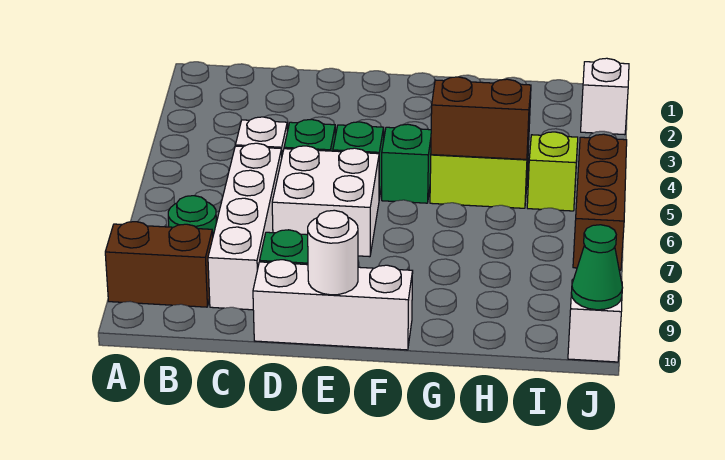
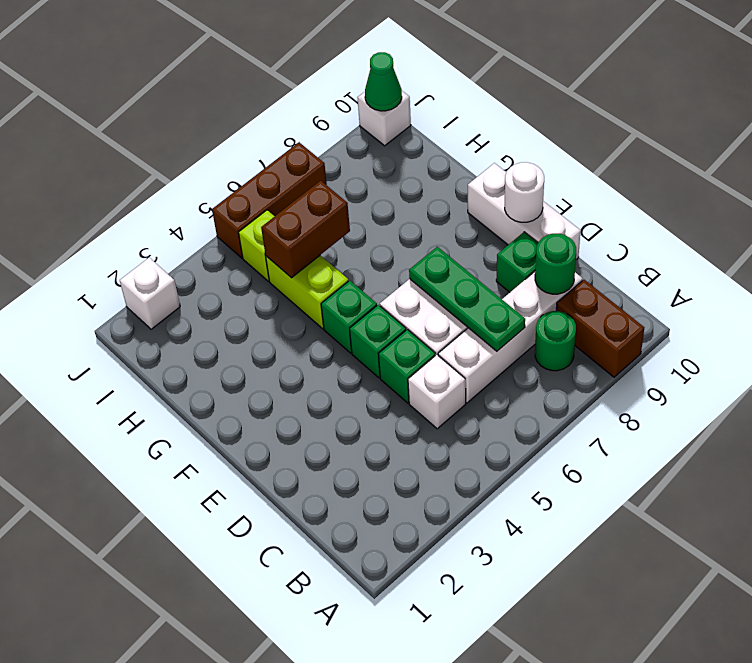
none -> green 1x3 plate [409,247,525,351]
none -> green 1x1 round brick [535,234,576,294]
brown 1x2 brick [431,77,531,159] -> brown 1x2 brick turned to [261,181,350,278]

